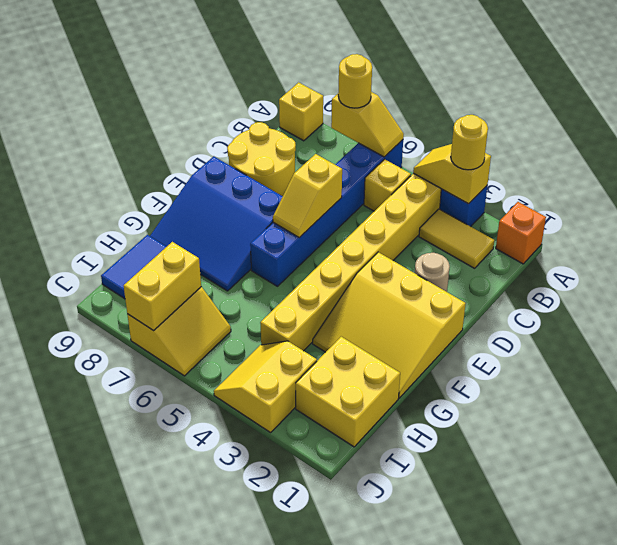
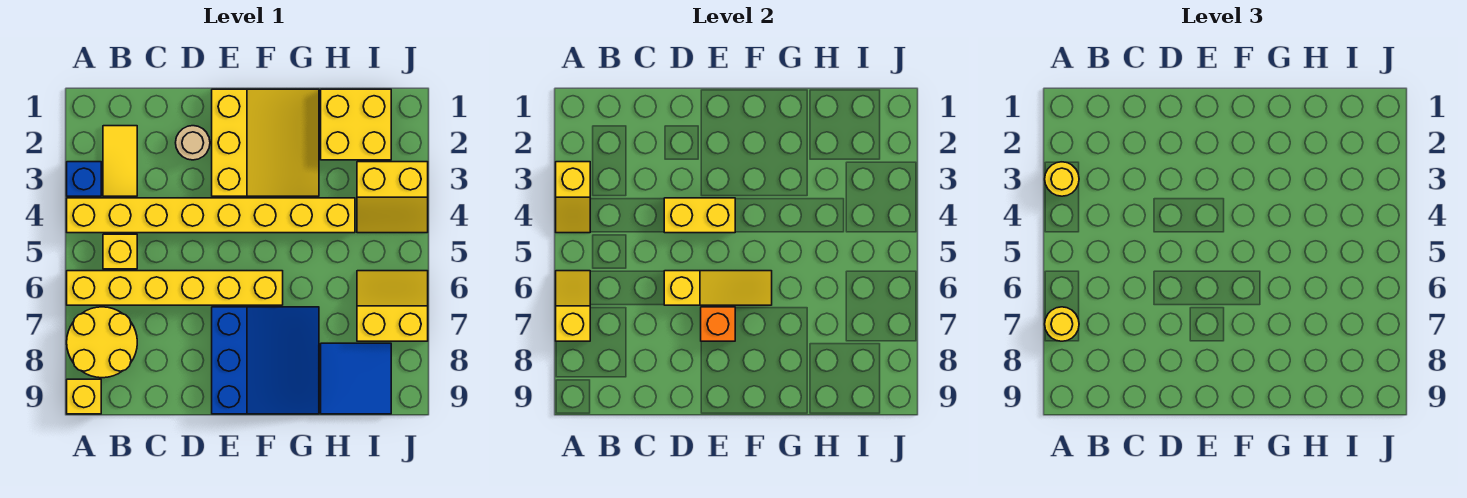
orange 1x1 brick [496,202,546,264] -> orange 1x1 brick moved to [701,307,735,341]
blue 1x6 brick [250,140,403,286] -> yellow 1x6 brick [67,271,283,305]
yellow 2x2 round brick [227,122,296,196] -> yellow 2x2 round brick moved to [67,307,137,378]
yellow 1x2 slope [273,154,342,238] -> yellow 1x3 slope [664,271,772,305]
yellow 1x2 brick [124,242,201,331] -> yellow 1x2 brick moved to [664,198,735,233]

